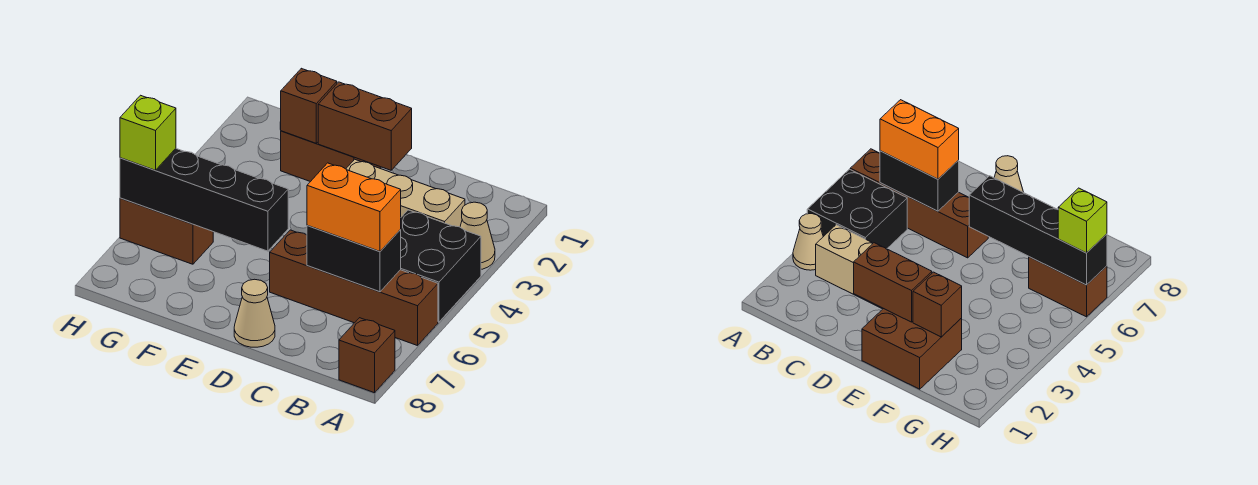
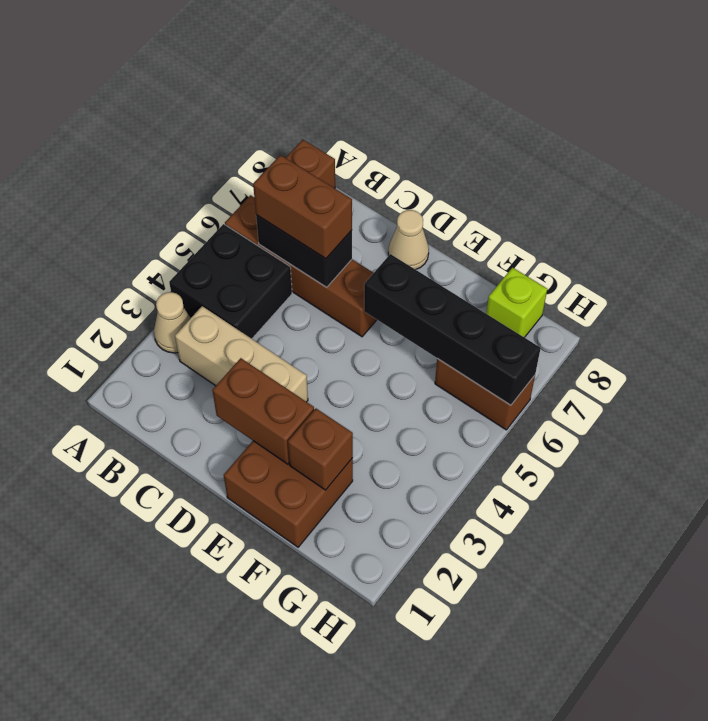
orange 1x2 brick [307,163,401,252] -> brown 1x2 brick [253,155,352,259]
lime 1x1 brick [120,95,176,170] -> lime 1x1 brick moved to [486,268,547,338]

